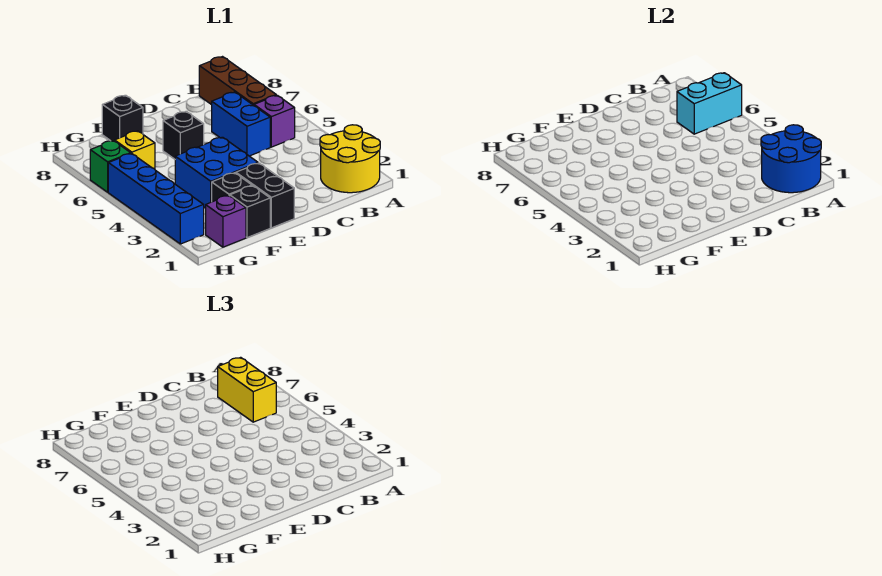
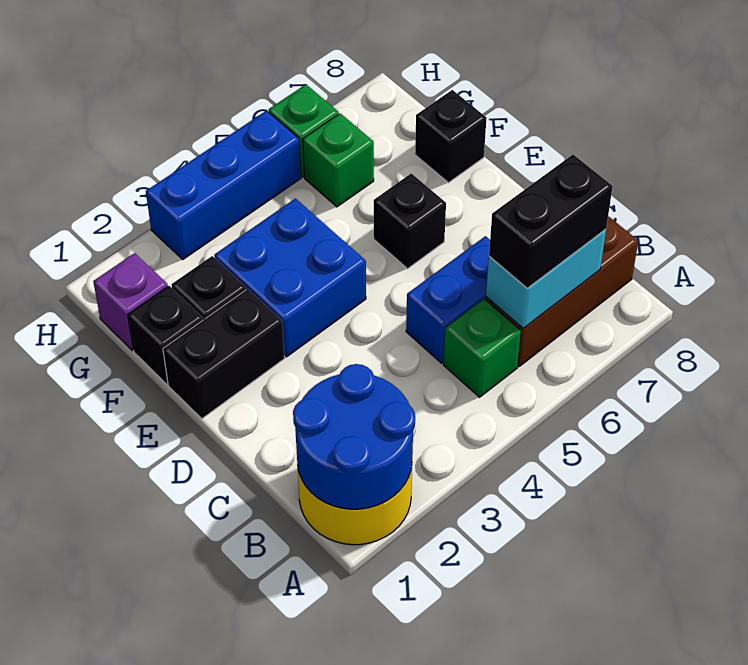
cyan 1x2 brick [677,73,742,134] -> cyan 1x2 brick turned to [486,229,606,328]
purple 1x1 brick [254,95,295,147] -> green 1x1 brick [443,299,521,397]
yellow 1x2 brick [218,357,276,422] -> black 1x2 brick [489,155,613,288]
yellow 1x1 brick [115,131,155,169] -> green 1x1 brick [303,113,374,207]
blue 1x4 brick [108,154,204,244] -> blue 1x3 brick [146,111,301,259]

